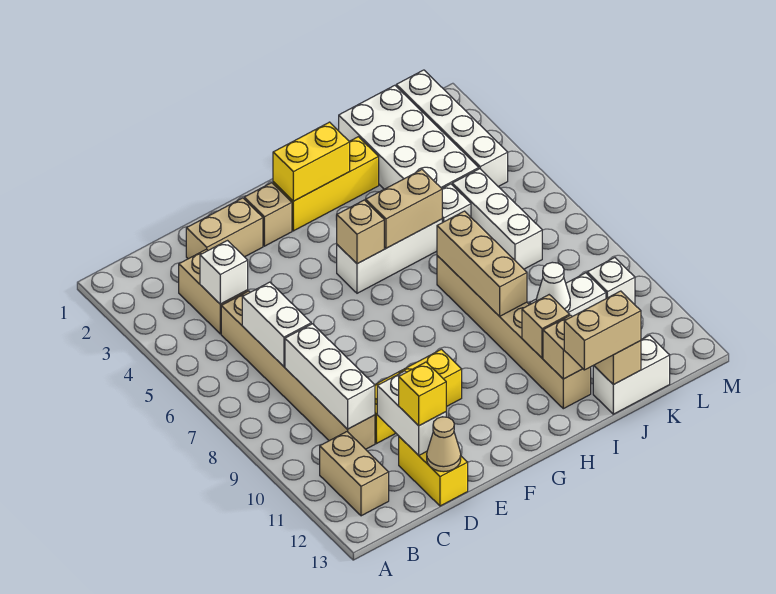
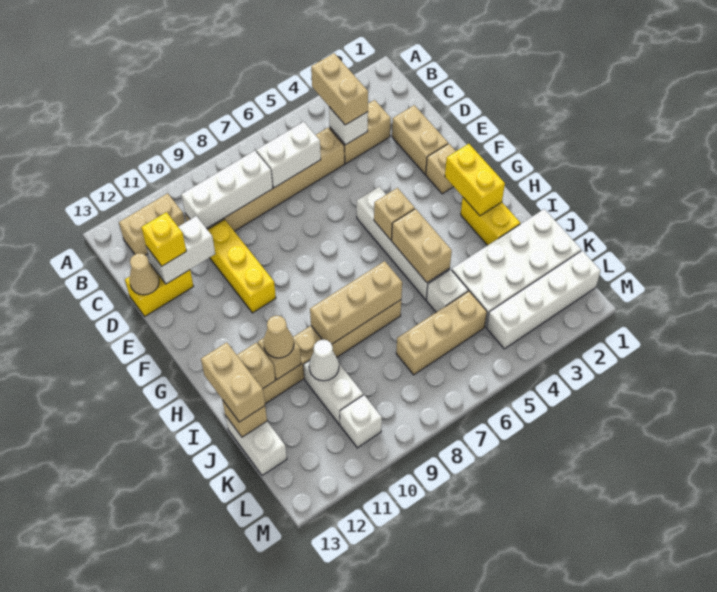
none -> tan 1x2 brick [311,53,368,125]
yellow 1x3 brick [273,137,379,231] -> yellow 1x2 brick [461,198,520,245]
white 1x3 brick [337,219,442,293] -> white 1x4 brick [357,187,450,300]
none -> tan 1x1 cone [263,316,294,358]
white 1x3 brick [452,169,542,269] -> tan 1x3 brick [396,291,487,375]

